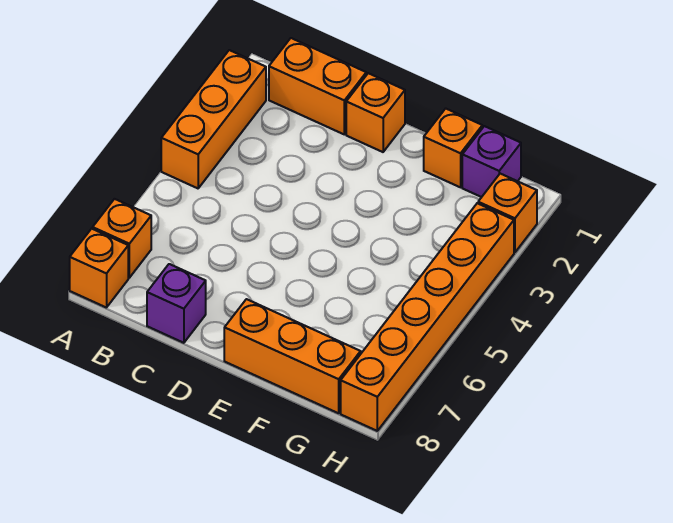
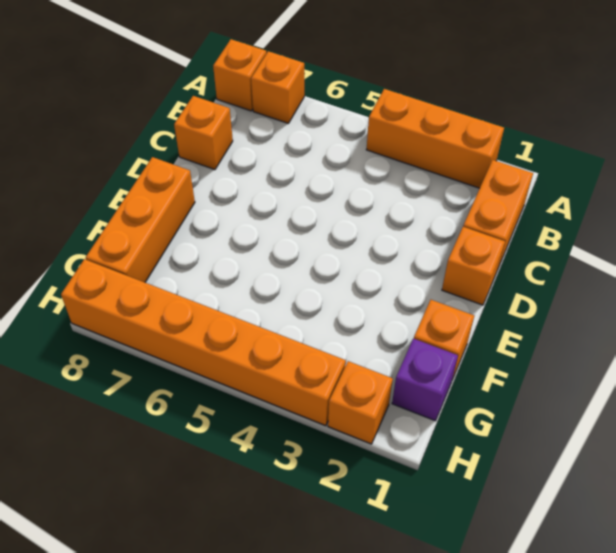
purple 1x1 brick [147,264,206,343] -> orange 1x1 brick [174,96,233,170]

